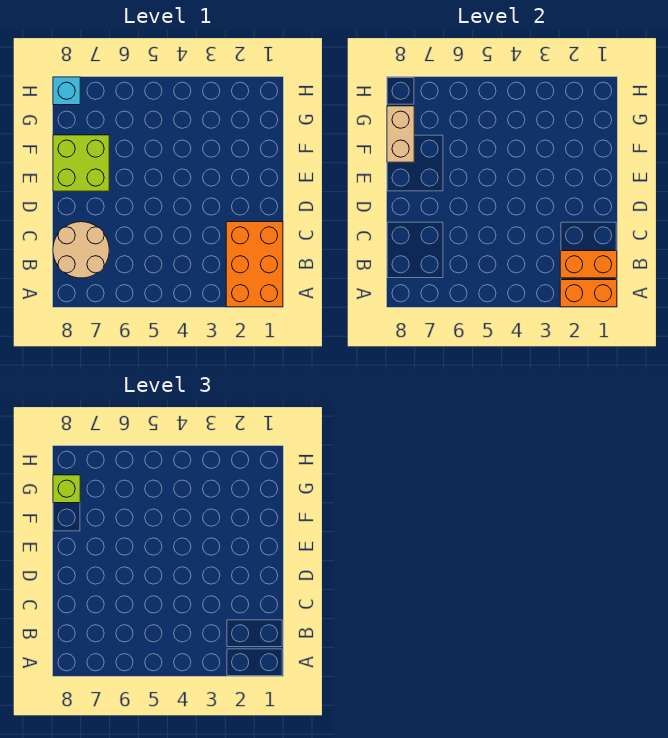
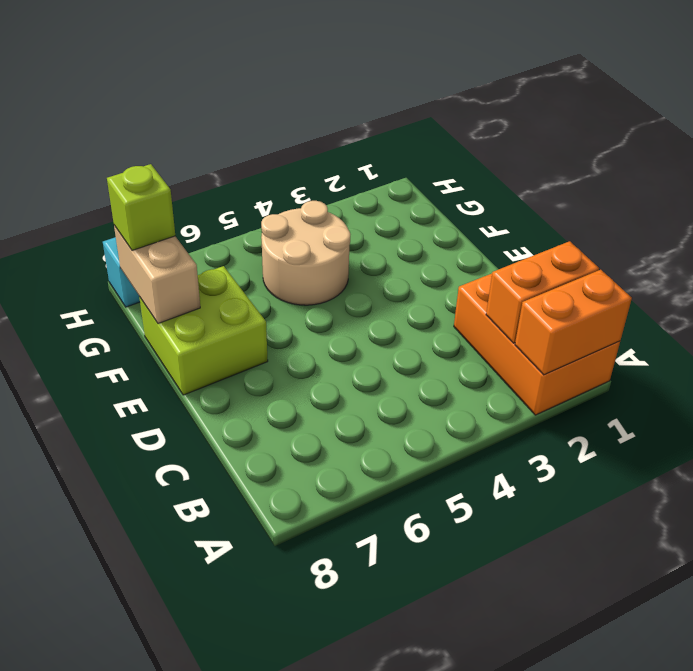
tan 2x2 round brick [53,222,109,278] -> tan 2x2 round brick moved to [261,201,350,305]

